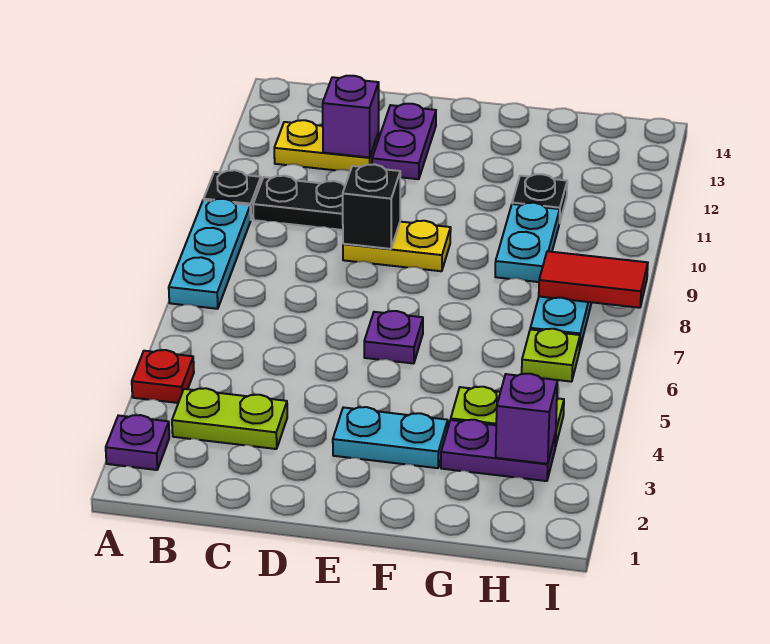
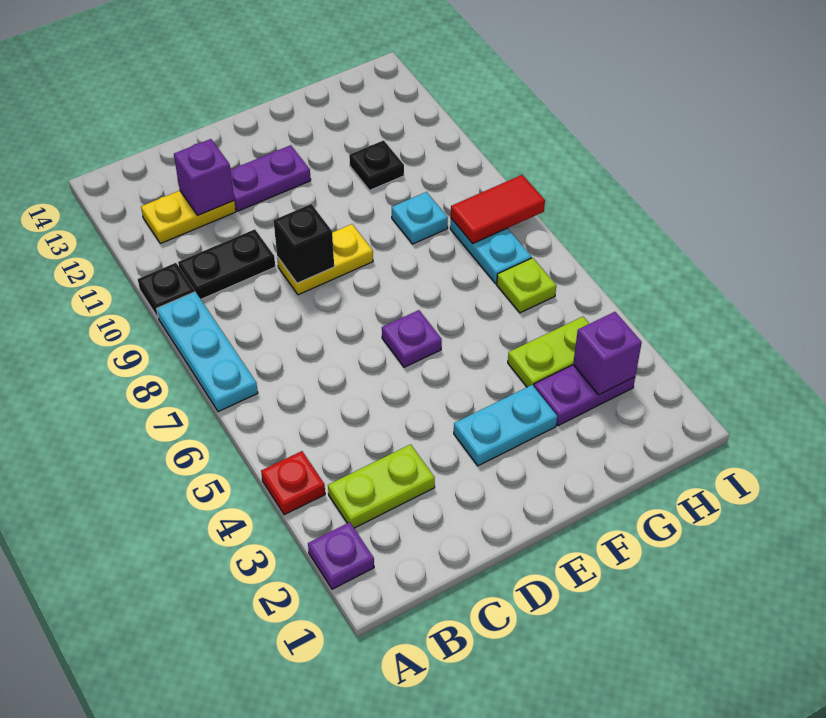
purple 1x2 plate [372,104,436,179] -> purple 1x2 plate turned to [231,145,311,211]
cyan 1x2 plate [495,203,560,282] -> cyan 1x1 plate [392,192,448,244]

